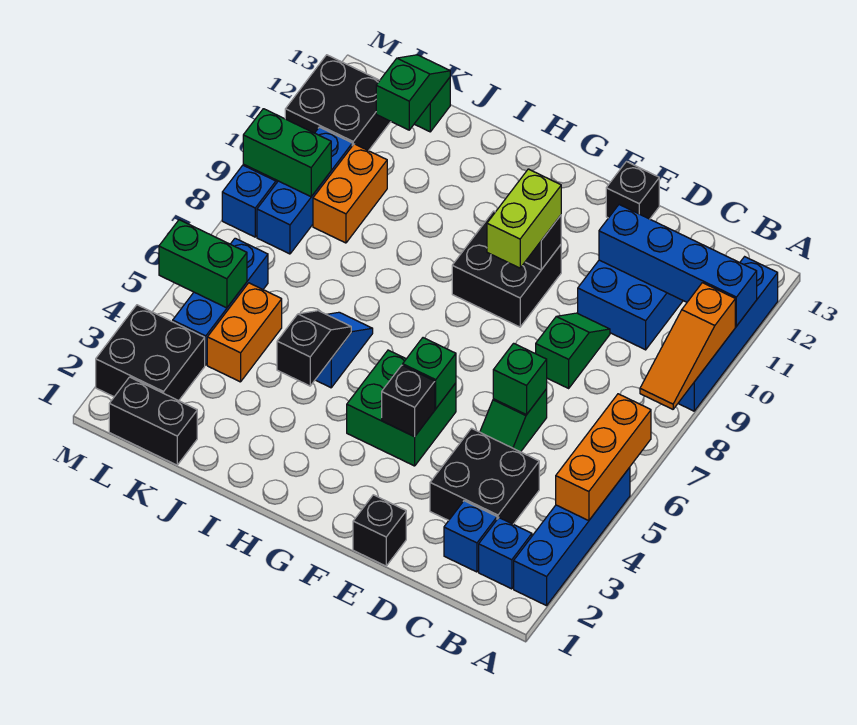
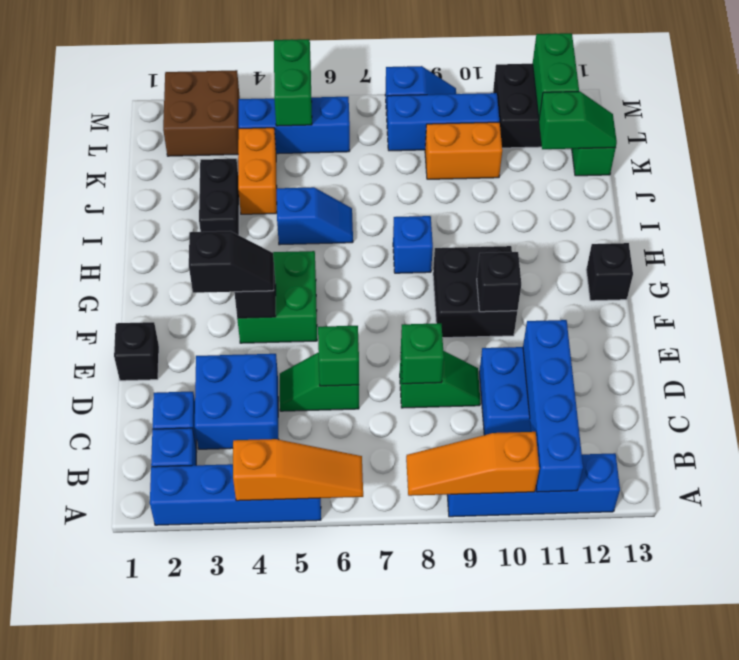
orange 1x3 brick [556,394,651,521] -> orange 1x3 slope [233,439,363,501]
black 2x2 brick [430,428,539,524] -> blue 2x2 brick [195,354,279,449]
black 1x1 brick [606,162,659,219] -> black 1x1 brick moved to [586,243,633,301]
green 1x1 brick [403,338,456,409] -> green 1x1 brick moved to [401,323,444,384]
lime 1x2 brick [487,169,561,268] -> none
none -> blue 1x1 brick [393,216,433,273]
black 1x2 slope [277,311,351,386] -> black 1x2 slope moved to [189,231,274,293]
black 1x2 brick [109,377,197,465] -> black 1x2 brick moved to [199,159,239,235]
orange 1x2 brick [207,283,282,382] -> orange 1x2 brick turned to [238,128,277,214]
black 2x2 brick [96,305,205,401] -> brown 2x2 brick [163,70,240,156]
green 1x2 brick [243,109,331,197] -> green 1x2 brick moved to [533,33,579,117]

